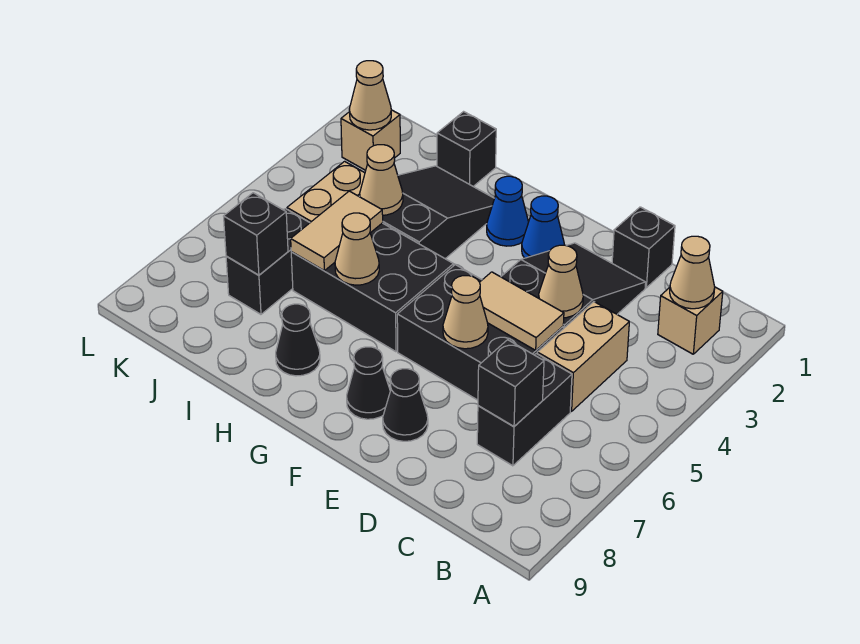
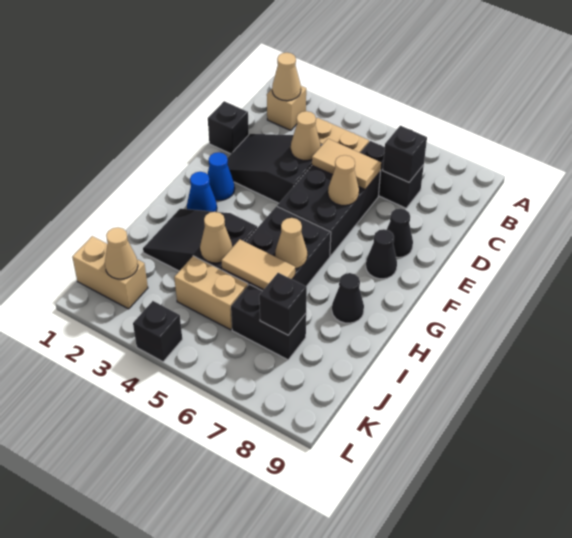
tan 1x2 tile [480,272,564,350] -> tan 1x2 tile turned to [312,139,381,189]
black 1x1 brick [437,112,496,186] -> black 1x1 brick moved to [133,301,182,362]
tan 1x1 brick [341,110,400,170] -> tan 1x2 brick [72,236,148,309]

